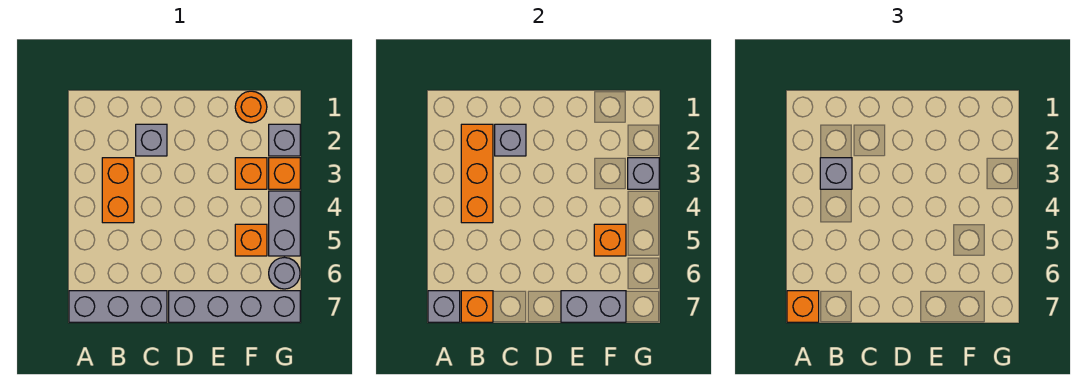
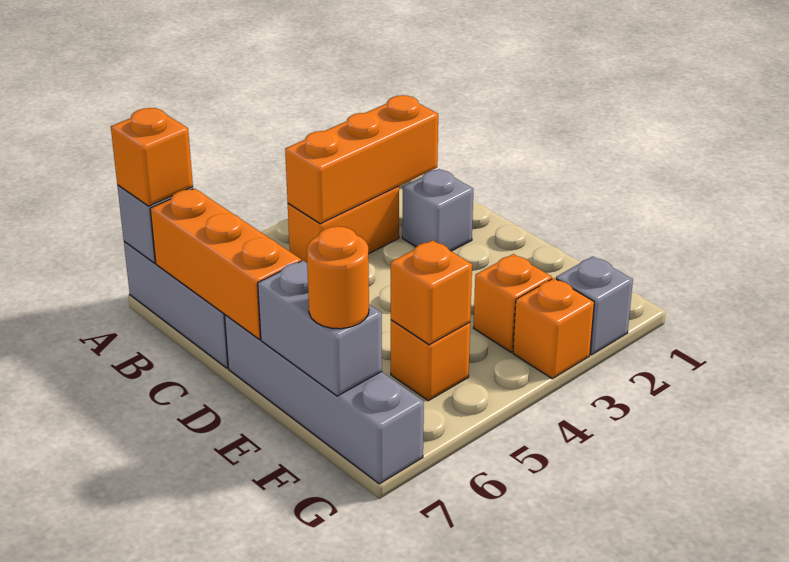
grey 1x1 brick [820,158,852,189] -> none
orange 1x1 brick [461,291,493,322] -> orange 1x3 brick [150,189,301,339]
grey 1x1 brick [495,124,526,156] -> none
orange 1x1 round brick [235,91,267,123] -> orange 1x1 round brick moved to [307,226,369,329]
grey 1x1 brick [628,158,659,189] -> none
grey 1x2 brick [269,191,300,256] -> none
grey 1x1 round brick [269,257,300,289] -> none

